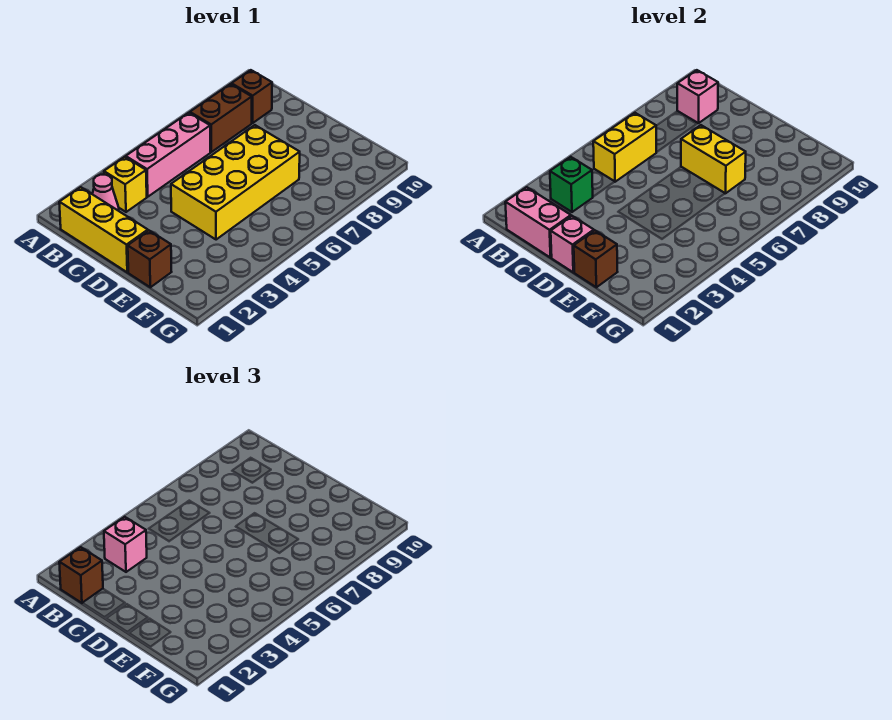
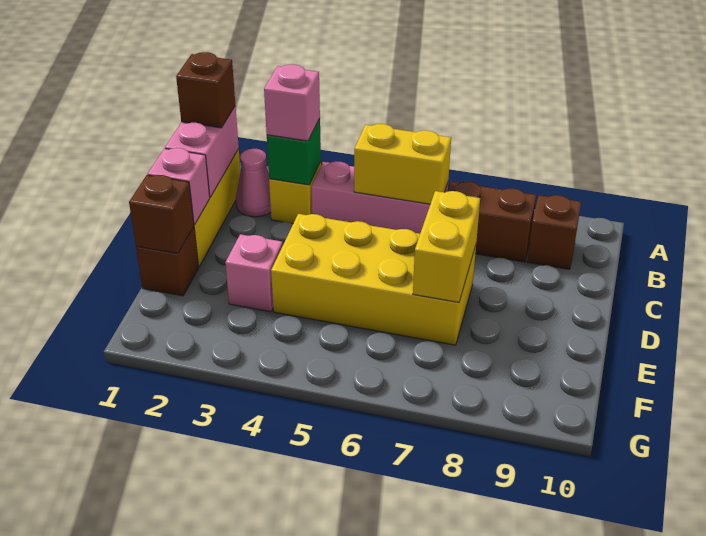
pink 1x1 brick [677,70,718,123] -> pink 1x1 brick moved to [225,234,283,312]

